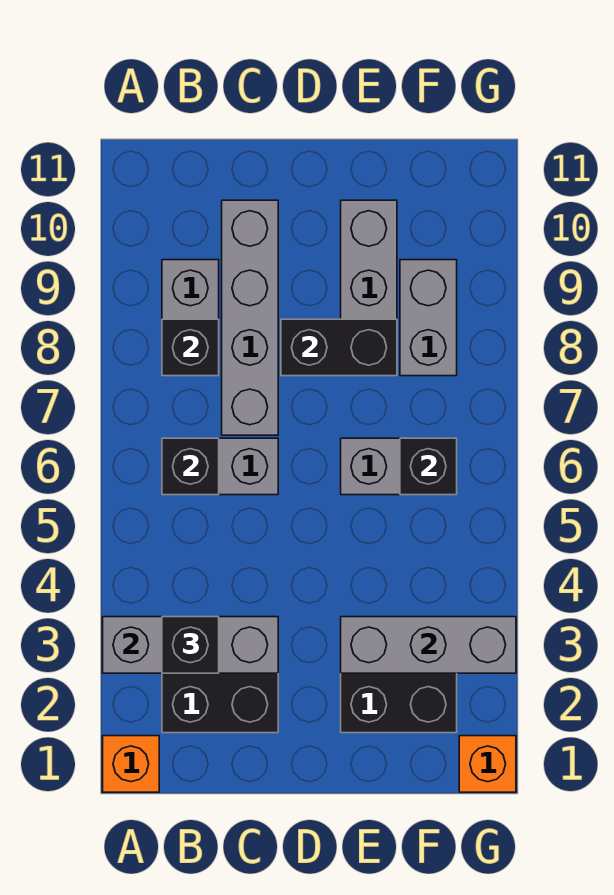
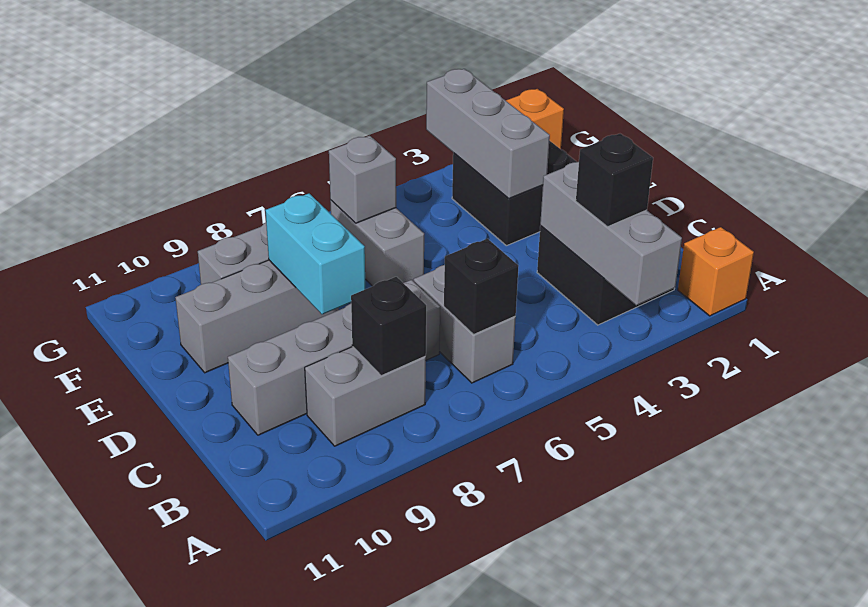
black 1x2 brick [281,319,397,376] -> cyan 1x2 brick [265,193,365,314]
black 1x1 brick [400,438,457,495] -> grey 1x1 brick [329,136,396,223]

